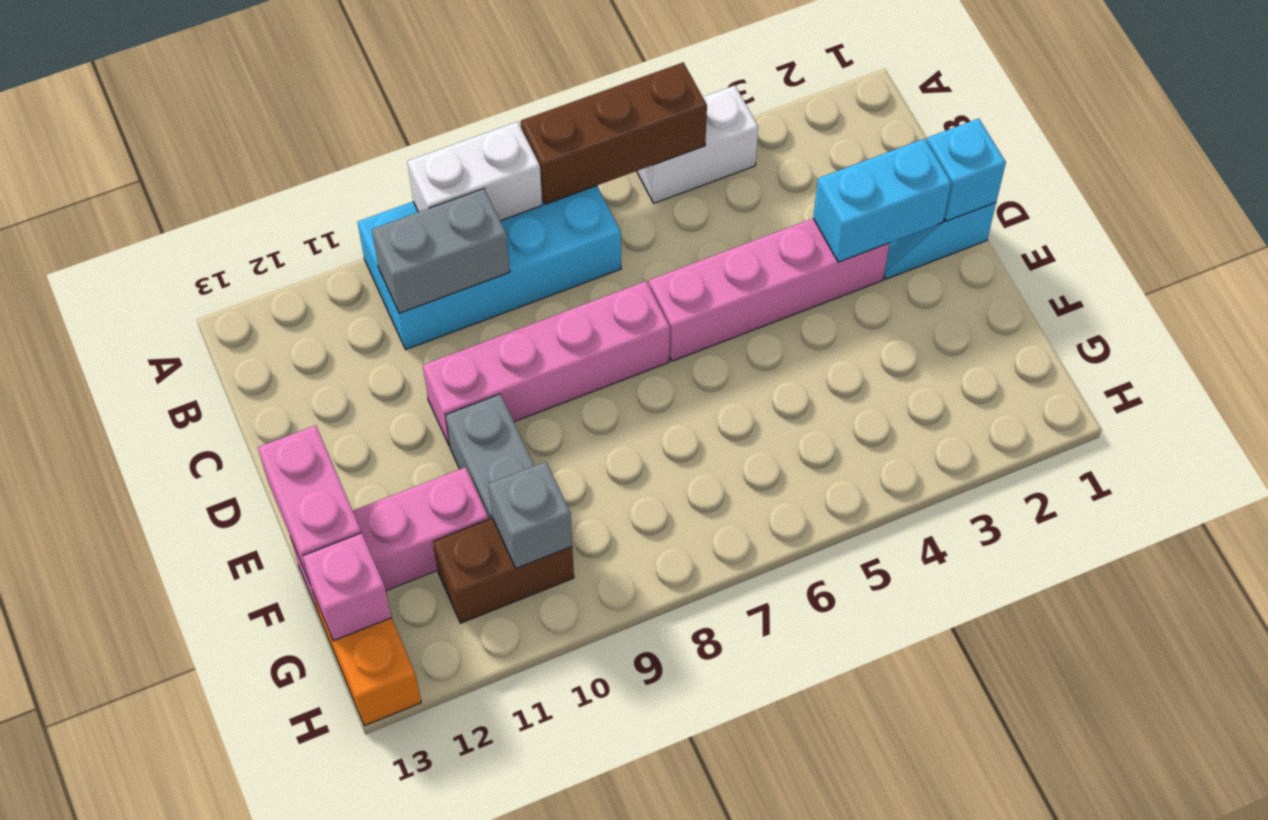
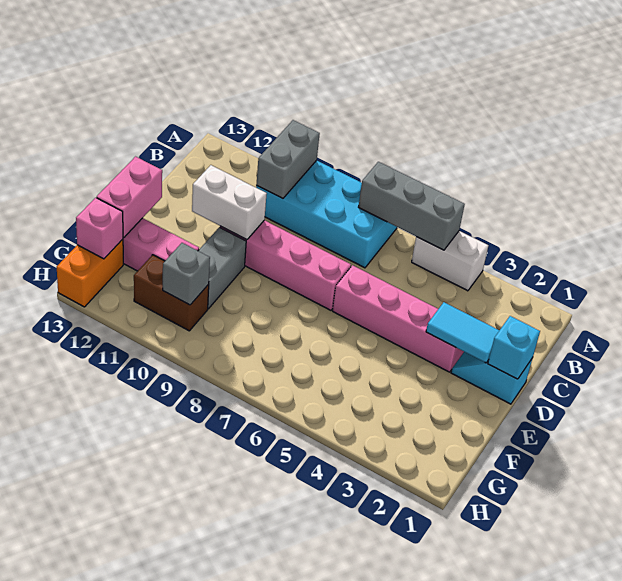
brown 1x3 brick [521,62,707,204] -> grey 1x3 brick [359,162,465,250]
white 1x2 brick [407,122,542,221] -> white 1x2 brick moved to [192,165,267,240]
grey 1x2 brick [372,189,510,313] -> grey 1x2 brick turned to [256,120,320,199]
cyan 1x2 brick [813,139,951,262] -> cyan 1x2 tile [426,302,499,363]

